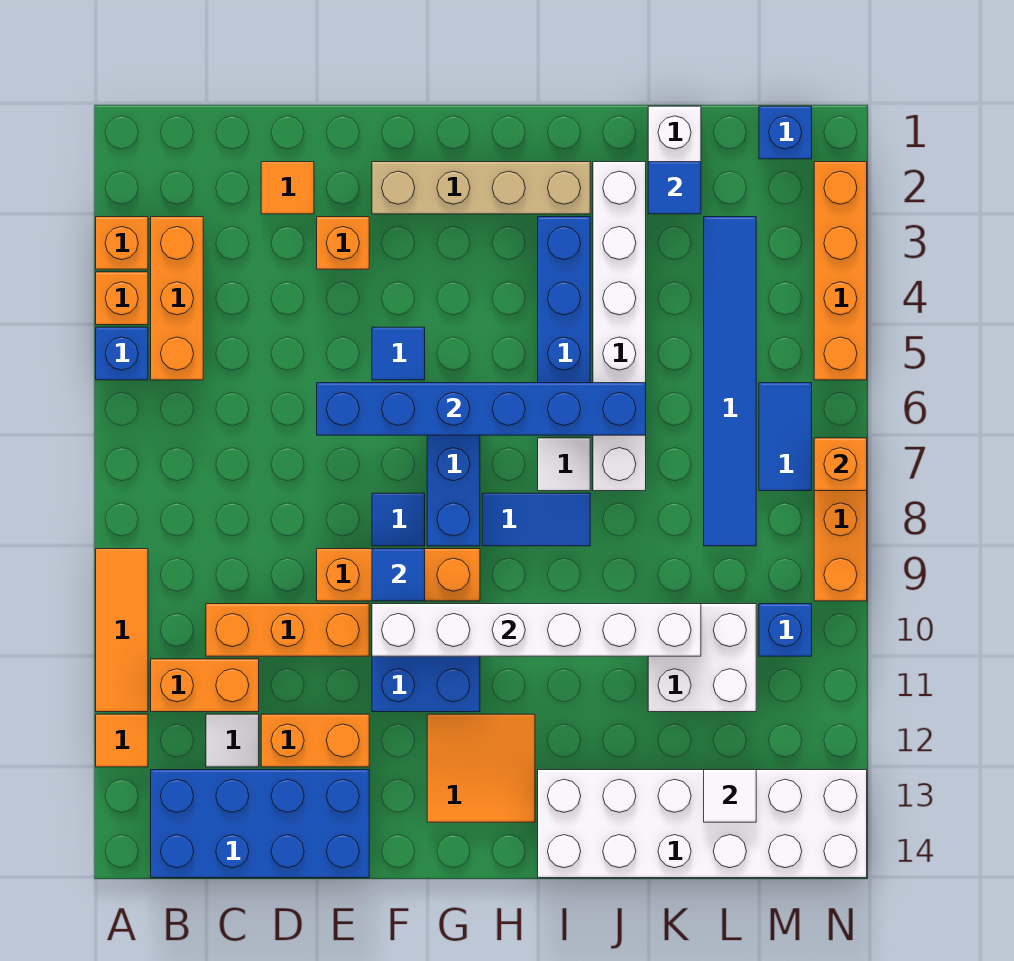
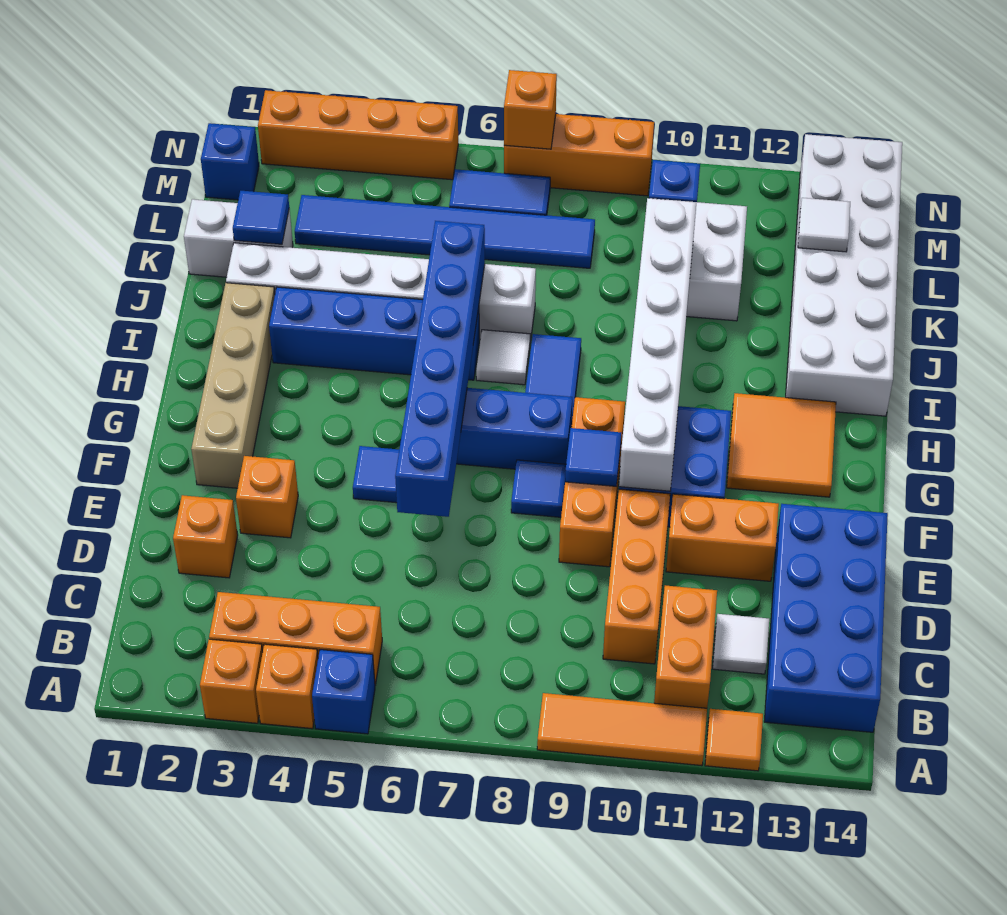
orange 1x1 tile [261,162,314,214] -> orange 1x1 brick [173,495,238,578]
orange 1x2 brick [261,714,369,767] -> orange 1x2 brick turned to [666,494,779,581]

